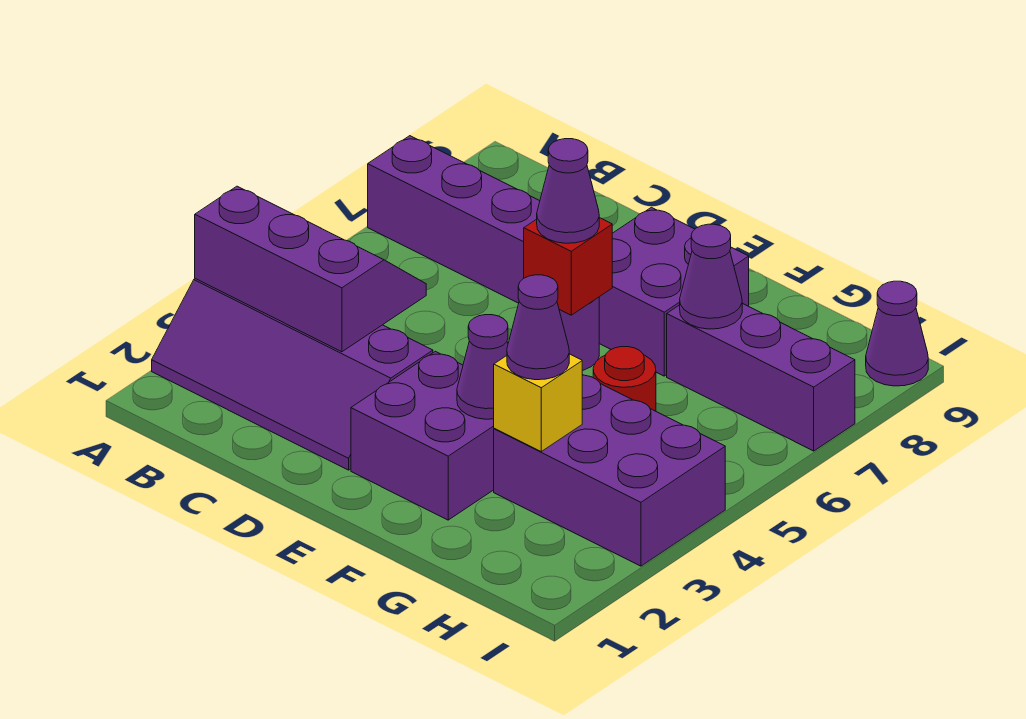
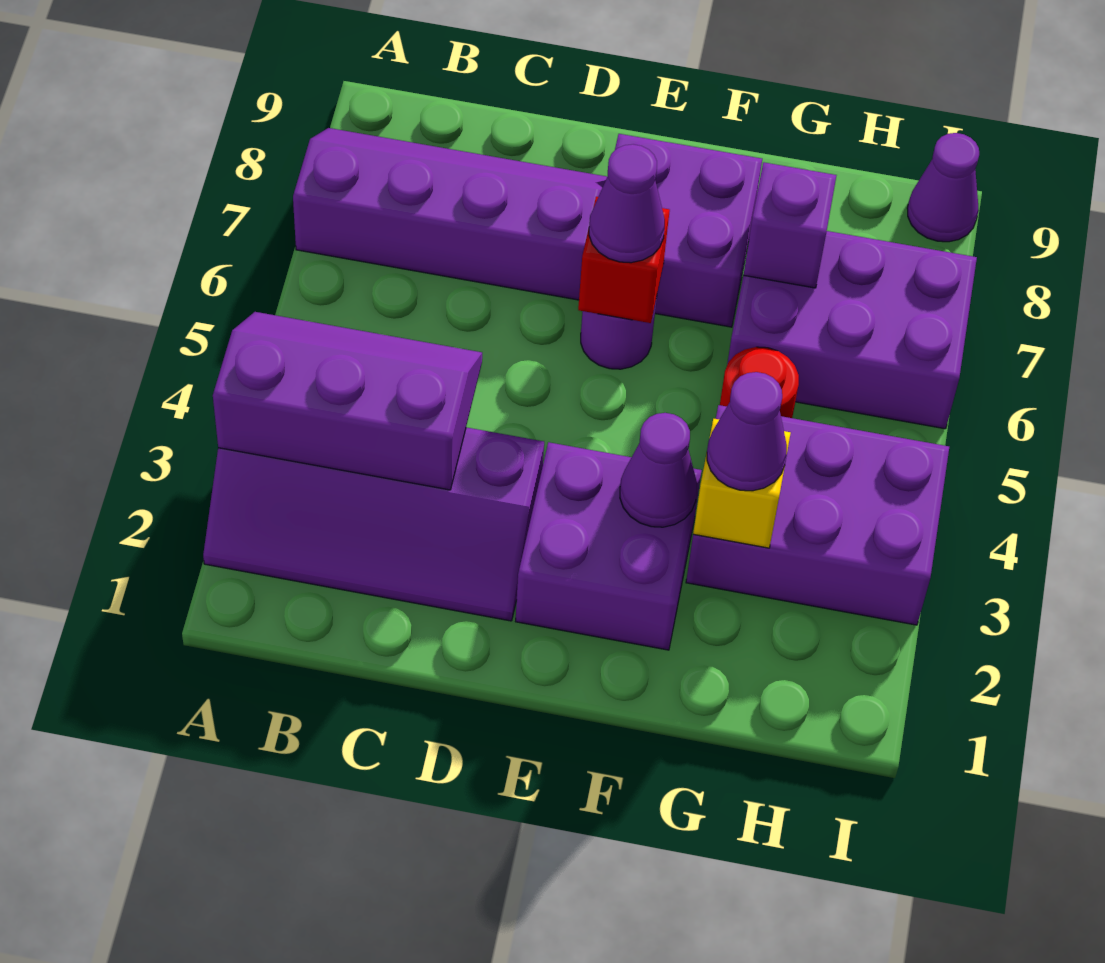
purple 1x3 brick [667,303,855,451] -> purple 2x3 brick [727,231,977,429]
purple 1x1 cone [680,224,742,329] -> purple 1x1 brick [744,162,837,288]

